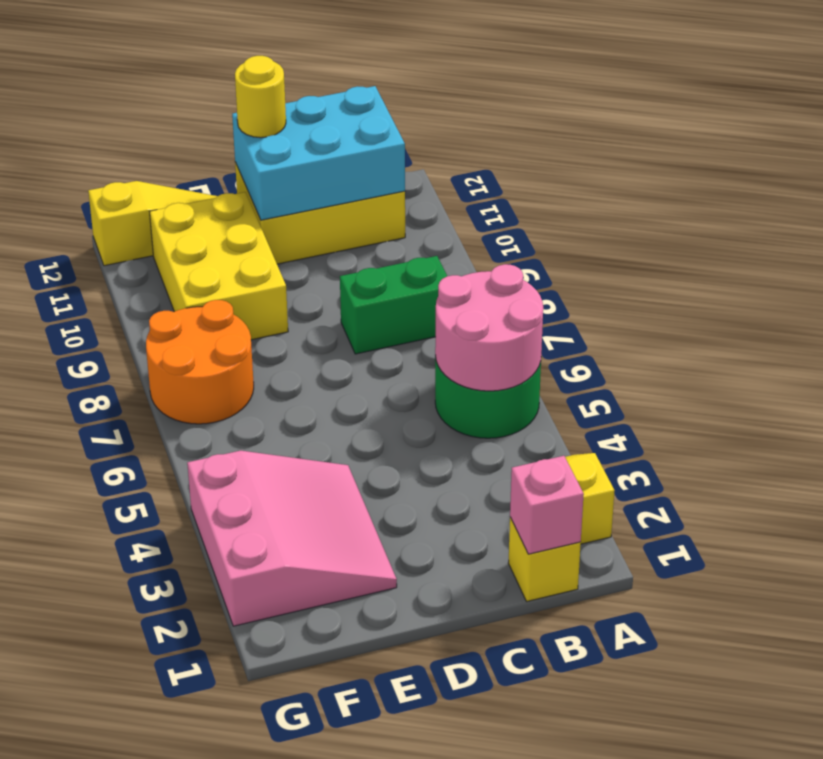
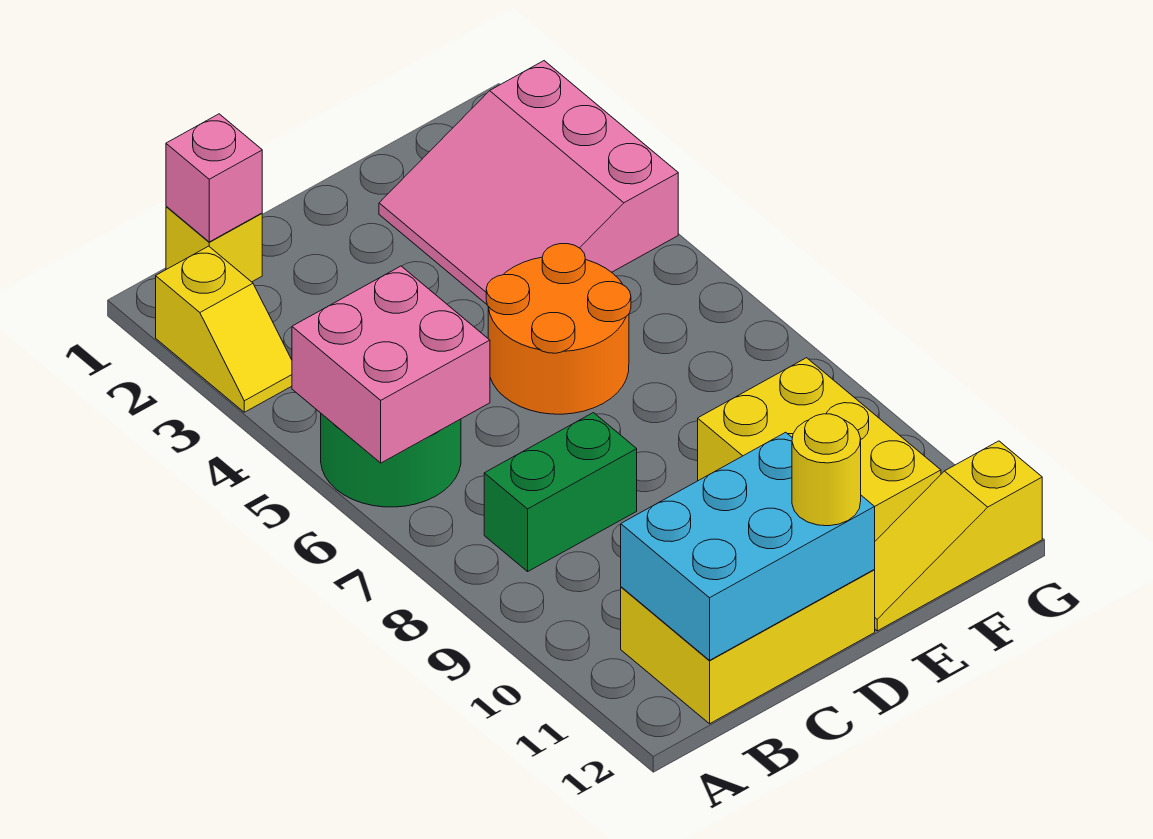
pink 2x2 round brick [435,264,543,391] -> pink 2x2 brick [292,266,490,463]
orange 2x2 round brick [146,300,254,424] -> orange 2x2 round brick moved to [486,244,631,414]

